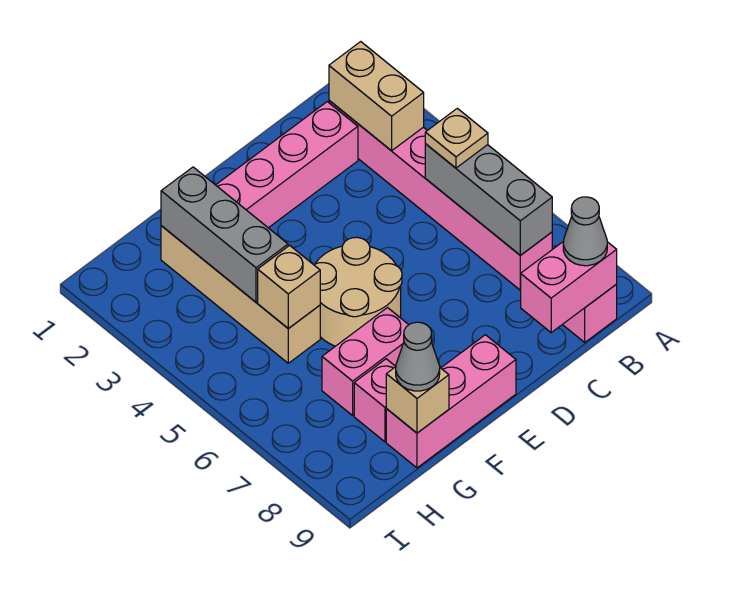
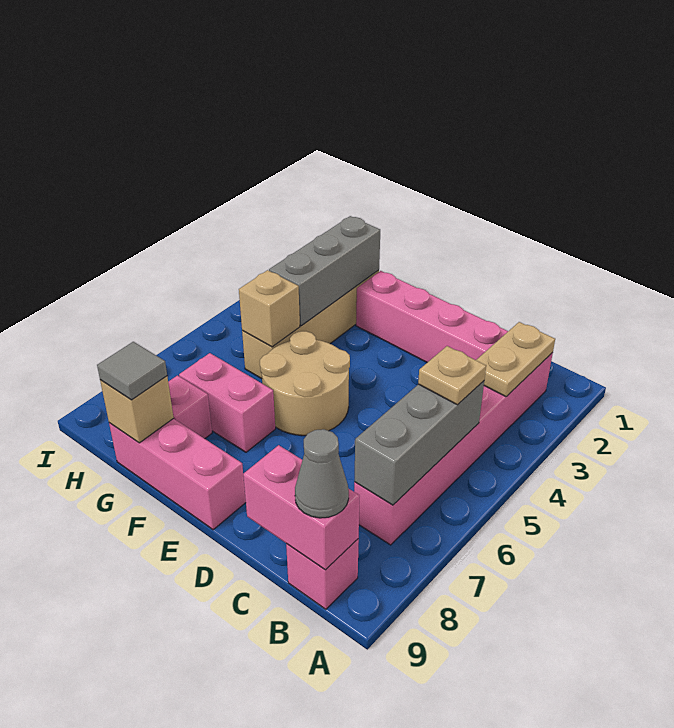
tan 1x2 brick [329,42,424,151] -> tan 1x2 plate [476,322,555,397]
grey 1x1 cone [396,322,440,391] -> grey 1x1 tile [97,342,167,400]

